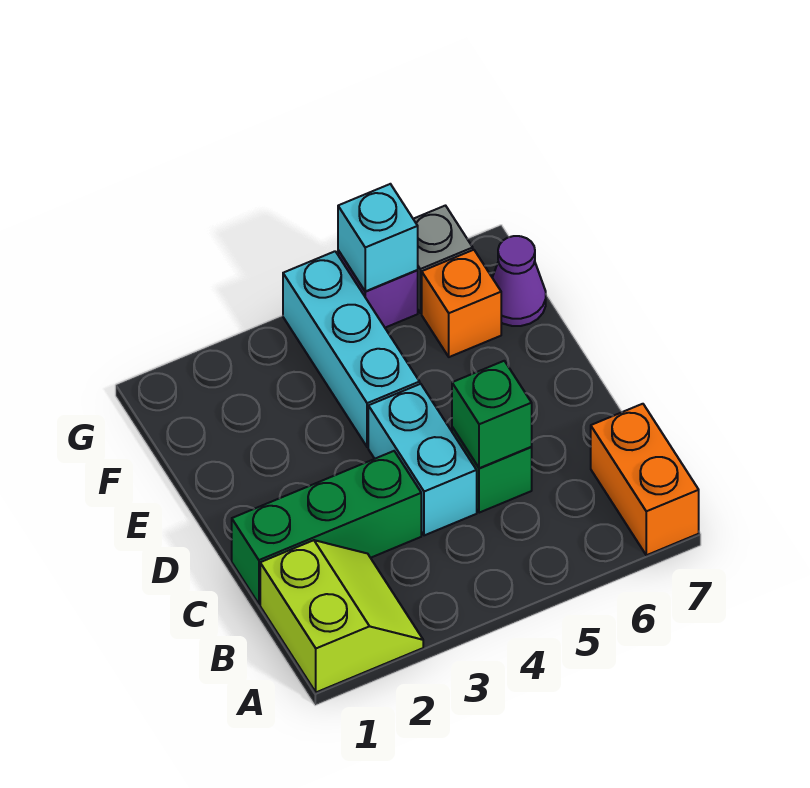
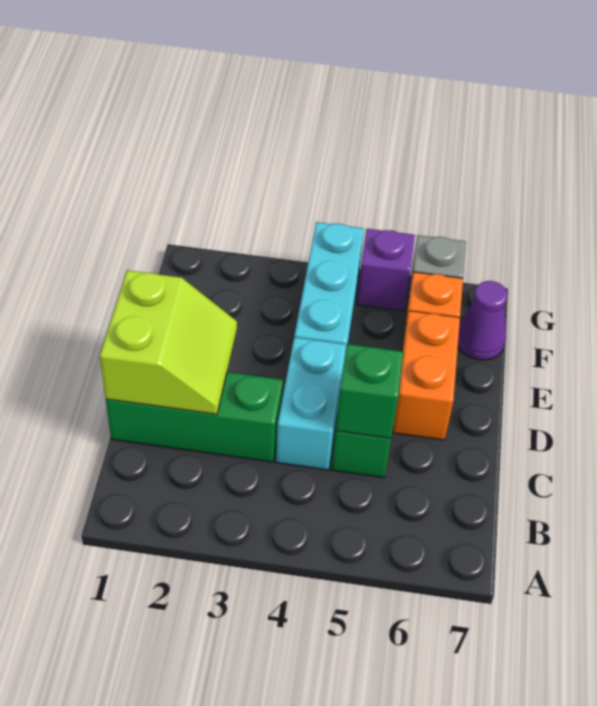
lime 2x2 slope [260,540,423,692] -> lime 2x2 slope moved to [100,270,237,414]
orange 1x2 brick [591,404,699,555] -> orange 1x2 brick moved to [393,311,460,440]
cyan 1x1 brick [338,184,418,291] -> none

